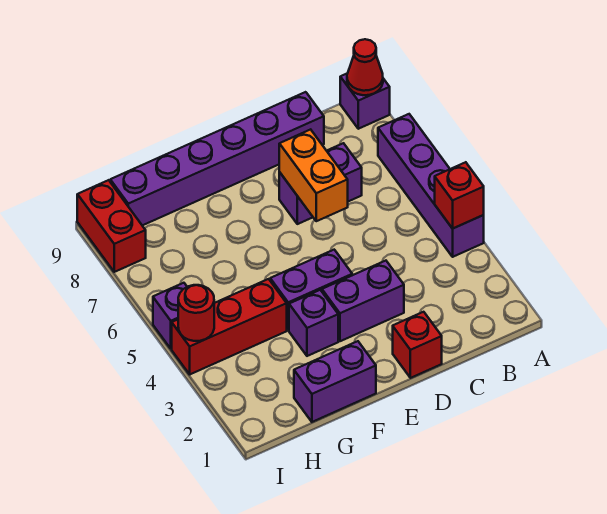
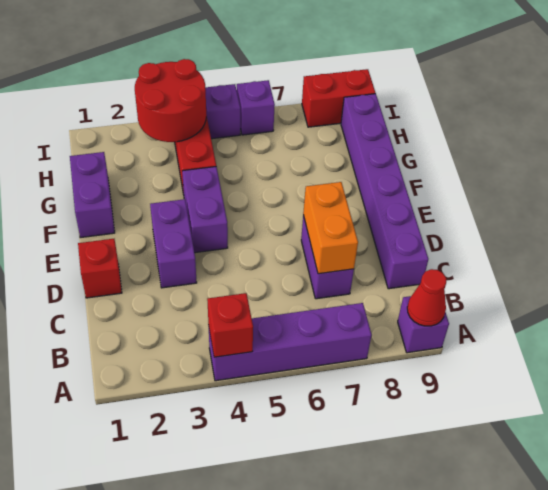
orange 1x2 brick [279,129,348,221] -> orange 1x2 brick turned to [303,182,358,274]
purple 1x1 brick [289,290,338,356] -> purple 1x1 brick moved to [237,80,275,135]
red 1x1 round brick [178,285,214,341] -> red 2x2 round brick [135,59,206,142]

